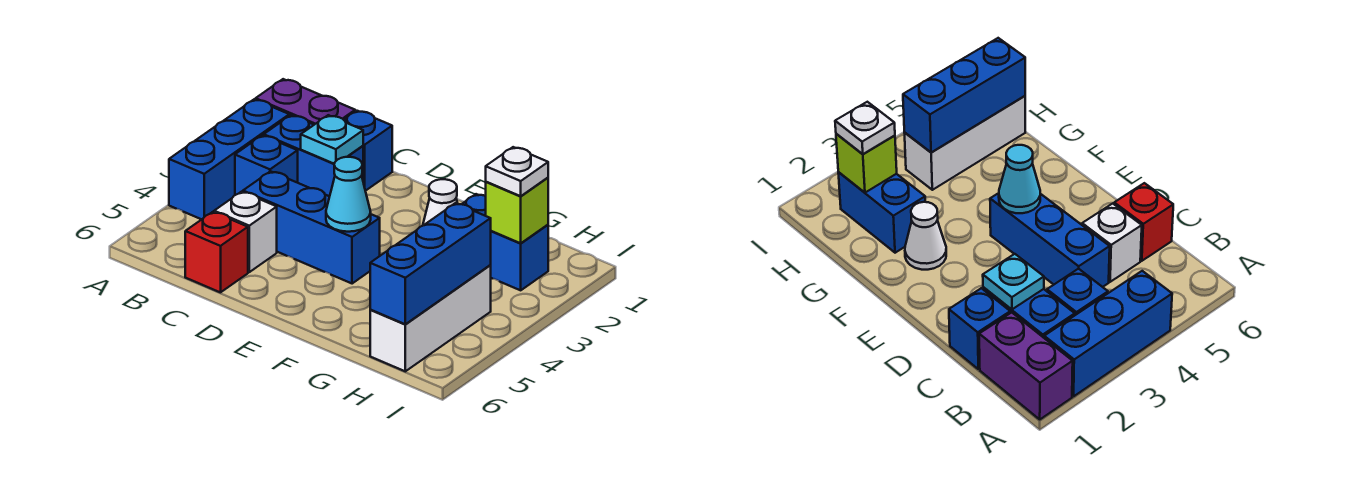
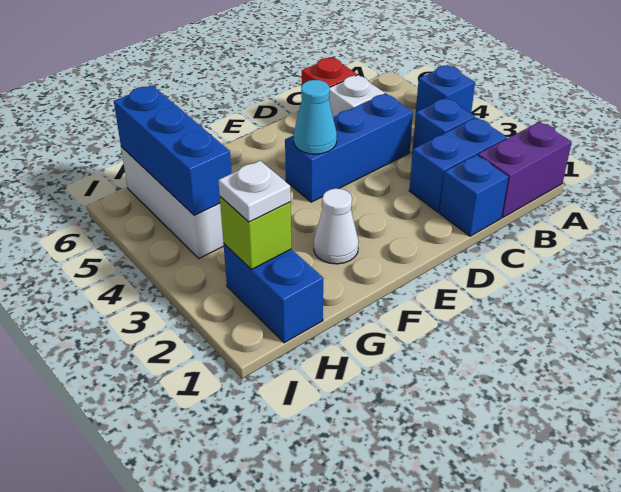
blue 1x3 brick [169,99,289,219] -> blue 1x1 brick [415,65,475,117]
cyan 1x1 plate [301,115,363,164] -> none
blue 1x2 brick [462,194,548,290] -> blue 1x2 brick turned to [224,244,323,343]

